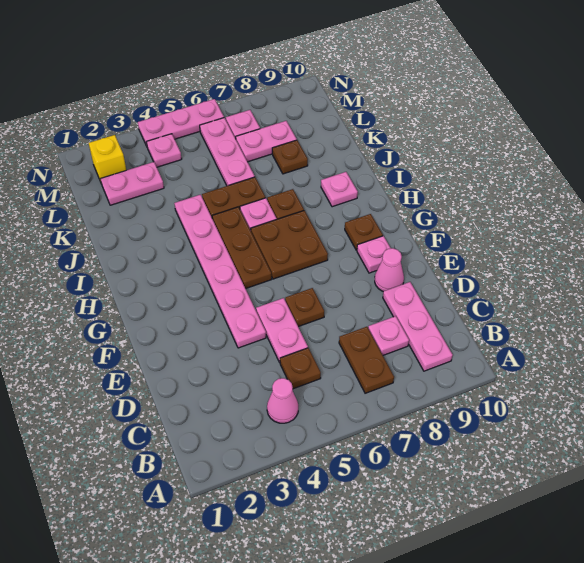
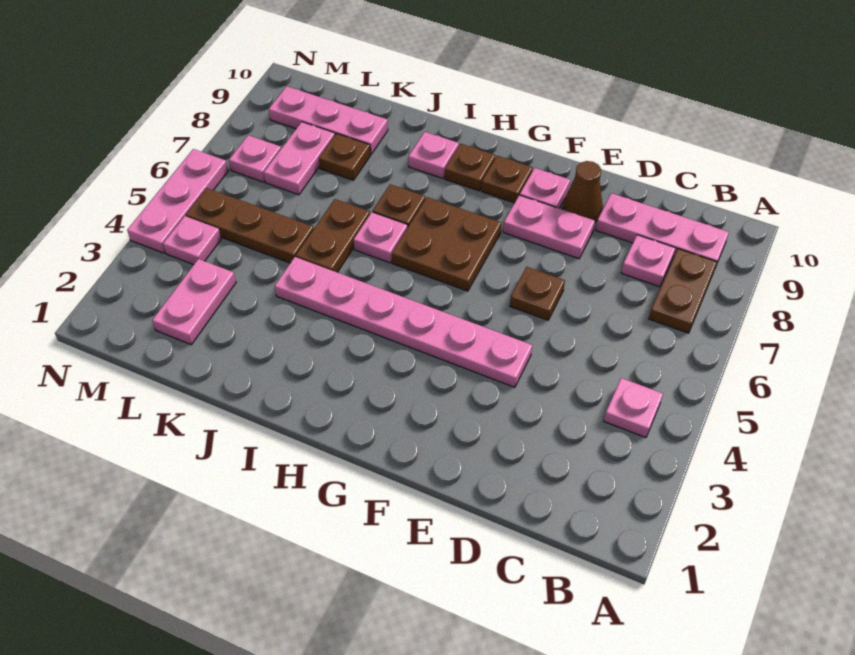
pink 1x1 cone [267,378,298,423] -> pink 1x1 plate [604,378,663,438]
brown 1x2 plate [339,327,394,393] -> brown 1x2 plate turned to [649,249,717,333]
brown 1x1 plate [280,348,321,389] -> brown 1x1 plate moved to [445,144,495,191]
pink 1x2 plate [256,298,308,362] -> pink 1x2 plate moved to [503,195,595,259]
pink 1x1 cone [375,248,404,292] -> brown 1x1 cone [563,161,603,222]
brown 1x3 plate [212,207,272,289] -> brown 1x3 plate moved to [186,188,314,263]
pink 1x3 plate [200,118,255,186] -> pink 1x3 plate moved to [269,86,388,154]
yellow 1x1 brick [89,135,126,182] -> none

